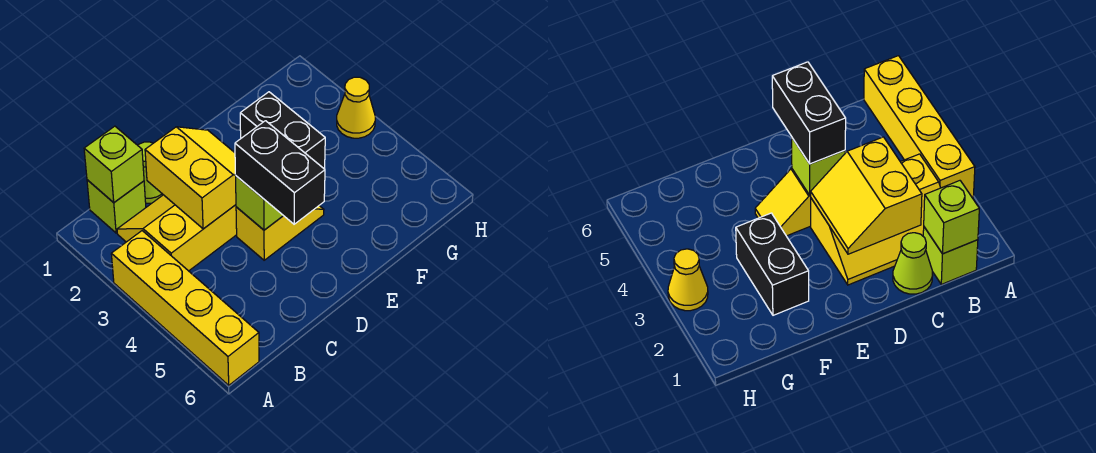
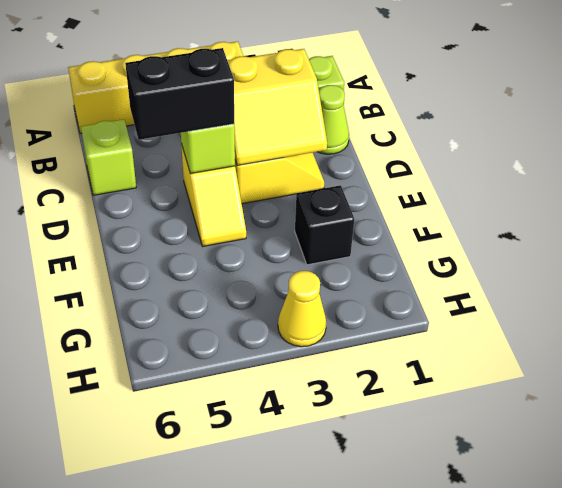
lime 1x1 brick [84,126,144,203] -> lime 1x1 brick moved to [81,119,136,195]
black 1x2 brick [240,92,325,168] -> black 1x1 brick [295,185,354,265]

